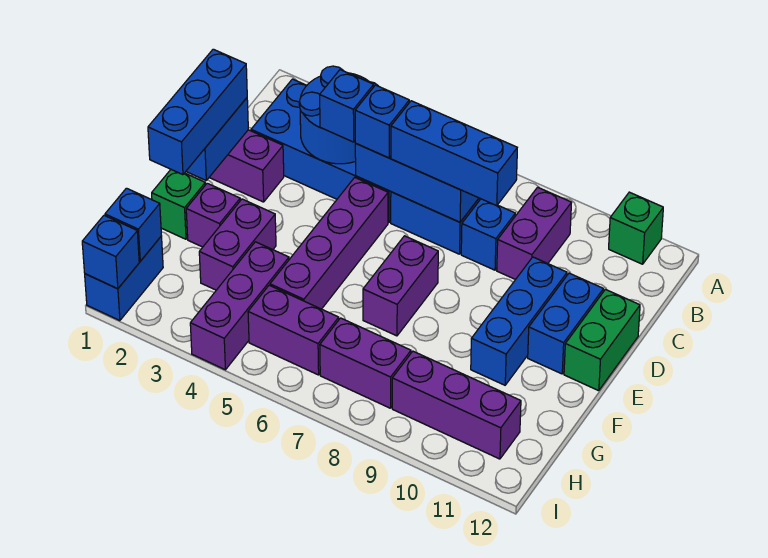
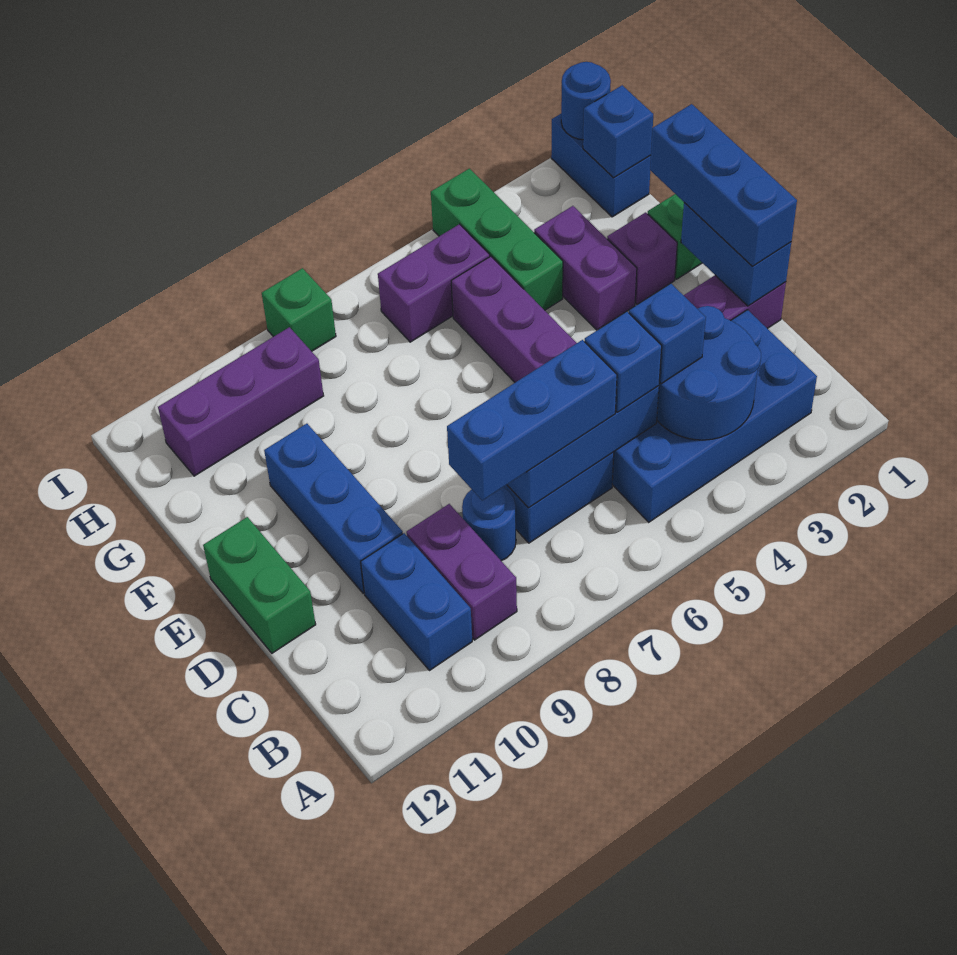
green 1x1 brick [609,192,663,264] -> green 1x1 brick moved to [262,268,336,351]
blue 1x1 brick [461,199,515,270] -> blue 1x1 round brick [462,487,516,561]
blue 1x2 brick [528,273,604,374] -> blue 1x2 brick moved to [361,533,472,671]
purple 1x2 brick [363,236,438,336] -> none
purple 1x3 brick [190,242,289,370] -> green 1x3 brick [431,168,563,310]
purple 1x2 brick [320,318,411,408] -> none
blue 1x1 brick [82,215,139,289] -> blue 1x1 round brick [561,62,611,140]

